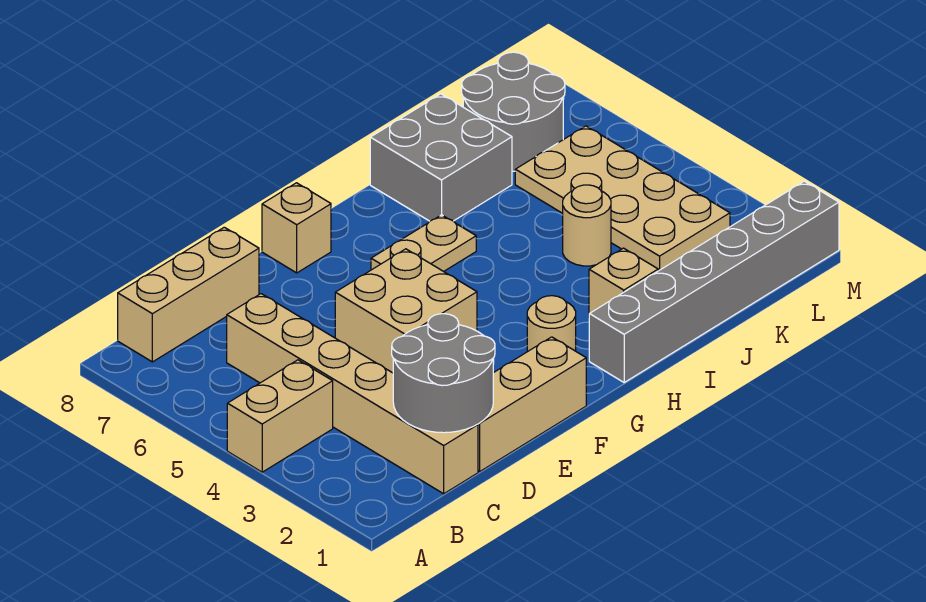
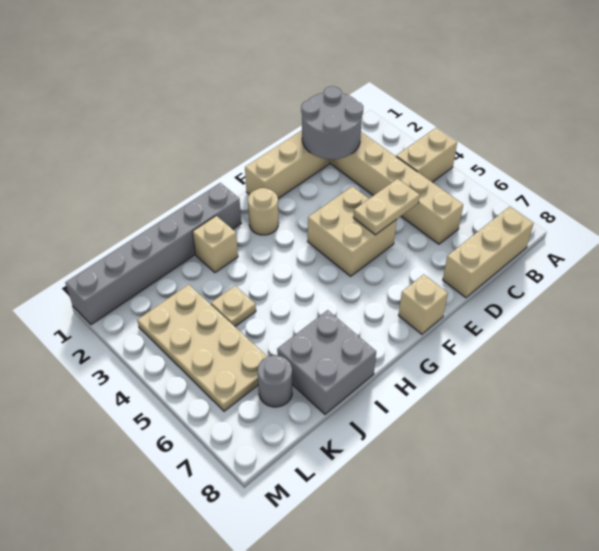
tan 1x2 plate [371,215,476,272] -> tan 1x2 plate moved to [353,179,420,235]
tan 1x1 round brick [563,185,611,266] -> tan 1x1 plate [211,286,256,327]
grey 2x2 round brick [462,52,565,171] -> grey 1x1 round brick [258,355,292,407]

